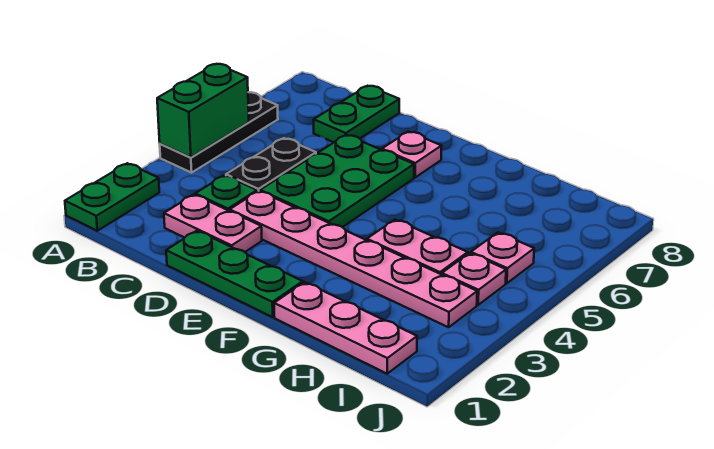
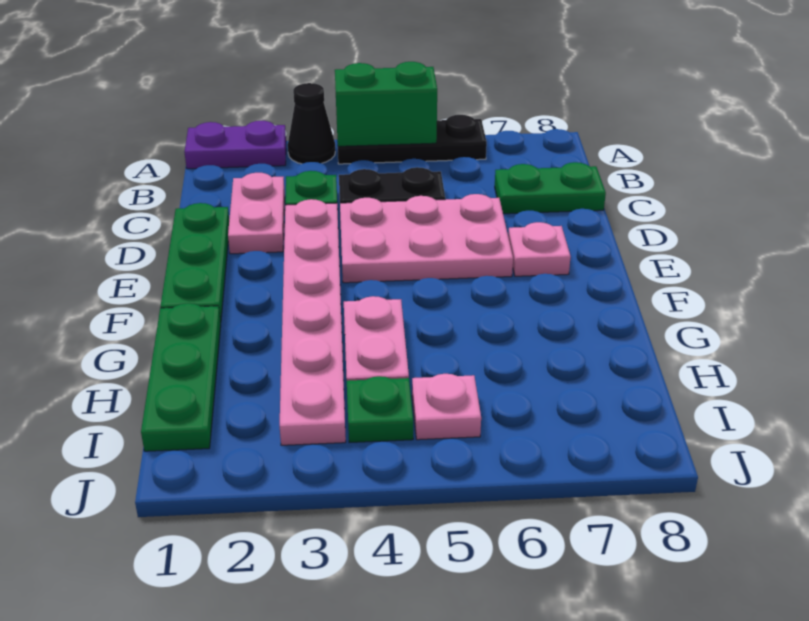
green 1x2 plate [65,163,159,231] -> purple 1x2 plate [185,121,286,169]
none -> black 1x1 cone [288,83,335,164]
green 2x3 plate [260,135,414,227] -> pink 2x3 plate [340,194,513,283]
pink 1x3 plate [274,282,417,374] -> green 1x3 plate [141,303,221,451]
pink 1x1 plate [442,253,506,305] -> green 1x1 plate [347,376,413,443]

